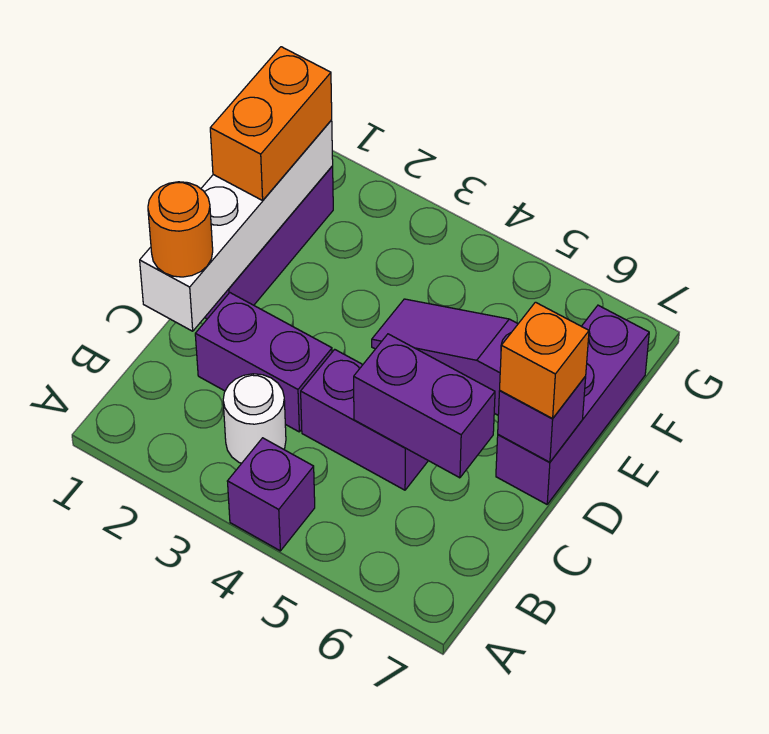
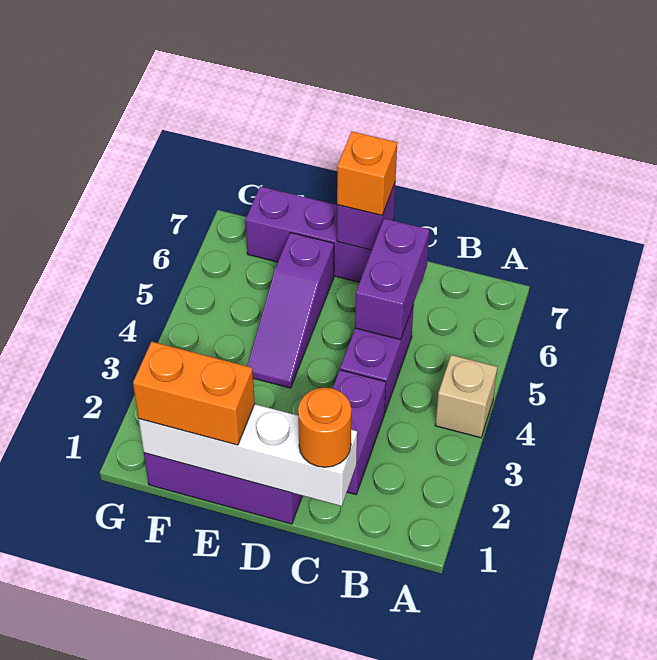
purple 1x1 brick [227,438,315,551] -> tan 1x1 brick [435,355,497,438]
white 1x1 round brick [223,374,286,463] -> none

